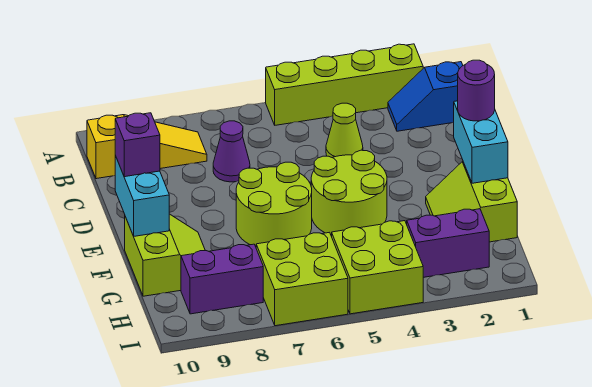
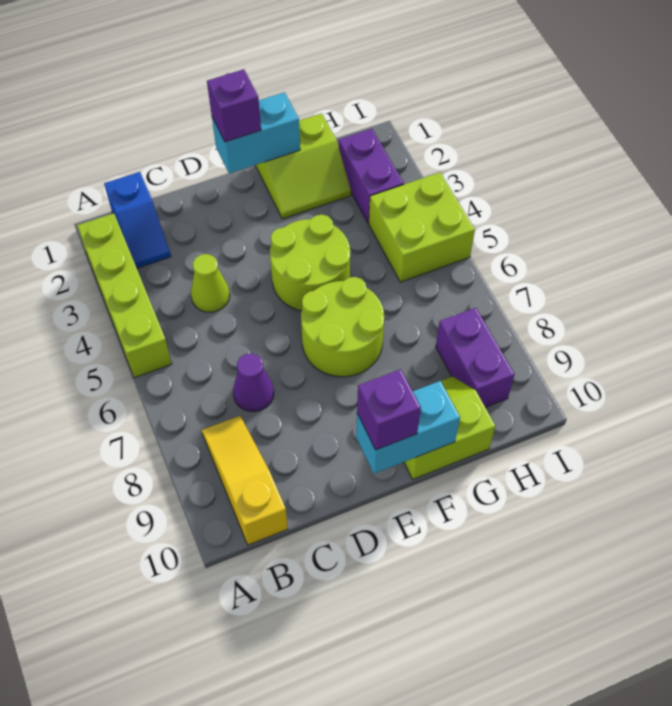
purple 1x1 round brick [458,60,495,121] -> purple 1x1 brick [207,69,261,142]
lime 2x2 brick [256,232,348,326] -> none

